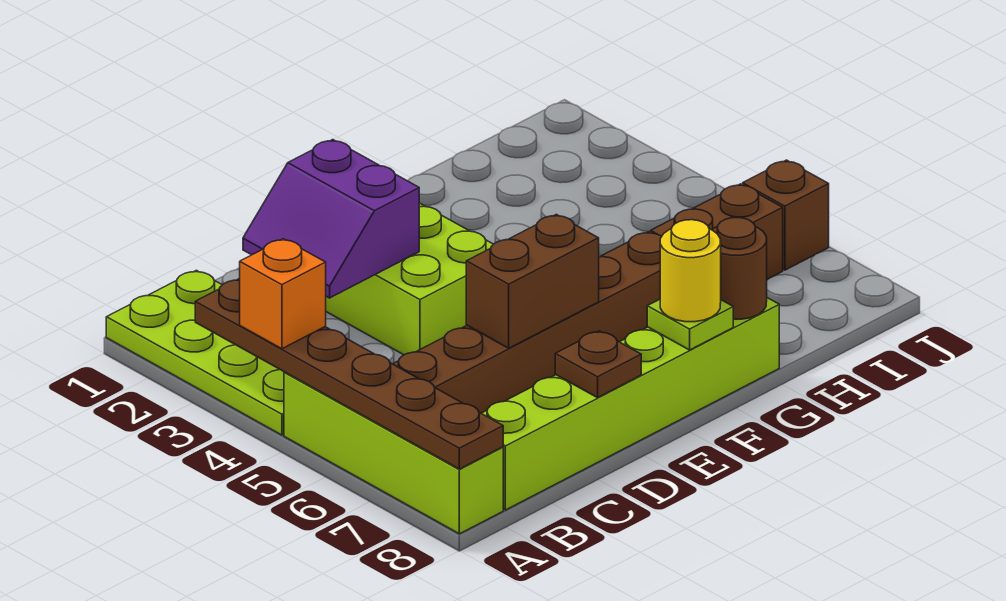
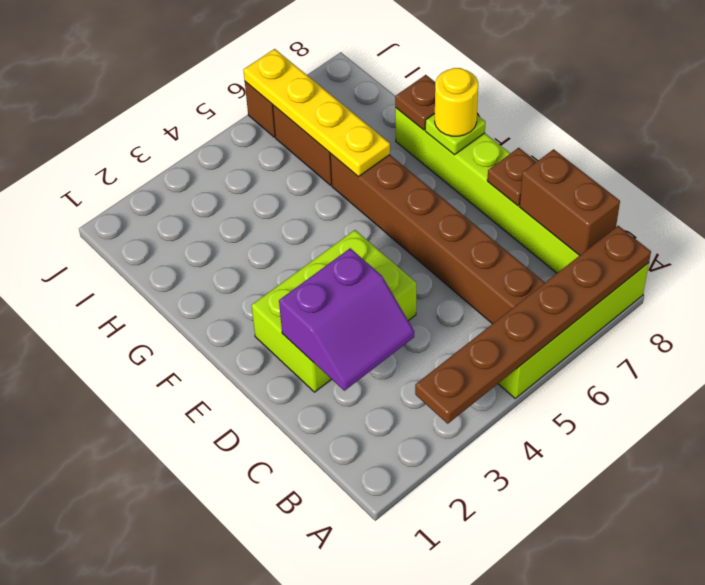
lime 2x4 plate [106,270,284,435] -> none
orange 1x1 brick [240,239,326,349] -> none
brown 1x2 brick [466,214,599,348] -> brown 1x2 brick moved to [519,149,620,256]
none -> yellow 1x4 plate [243,49,390,177]
brown 1x1 round brick [712,218,767,319] -> brown 1x1 plate [395,75,435,130]

